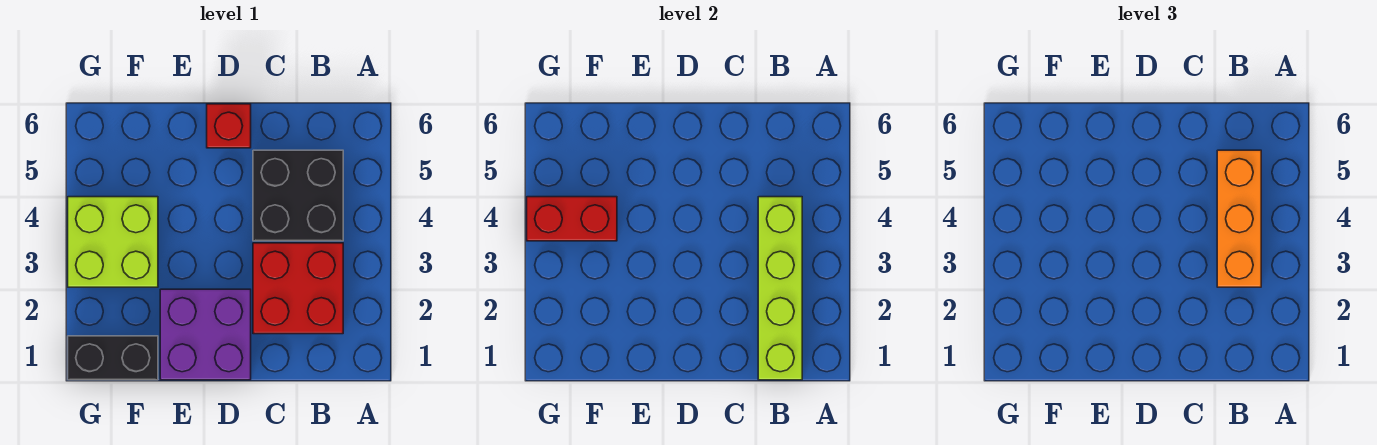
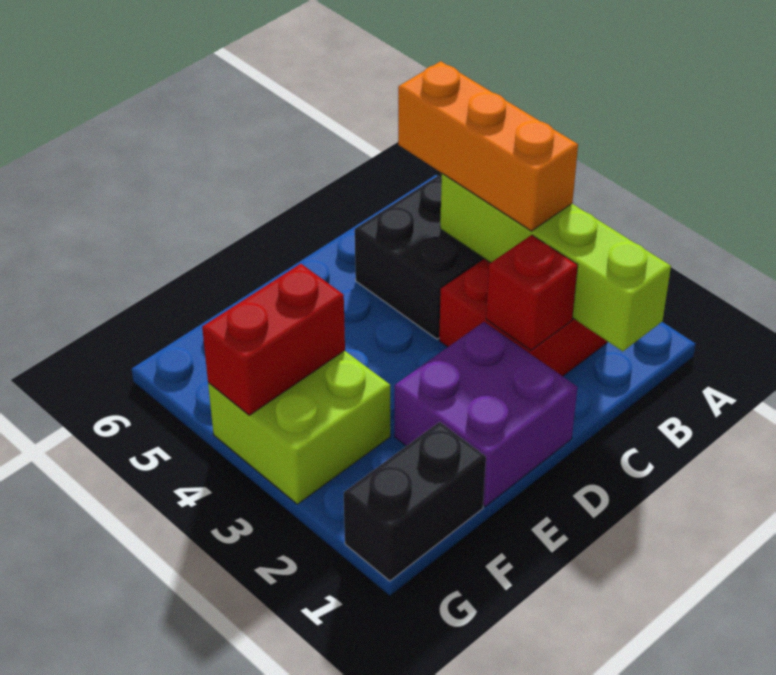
red 1x1 brick [207,104,251,148] -> red 1x1 brick moved to [486,235,578,350]

